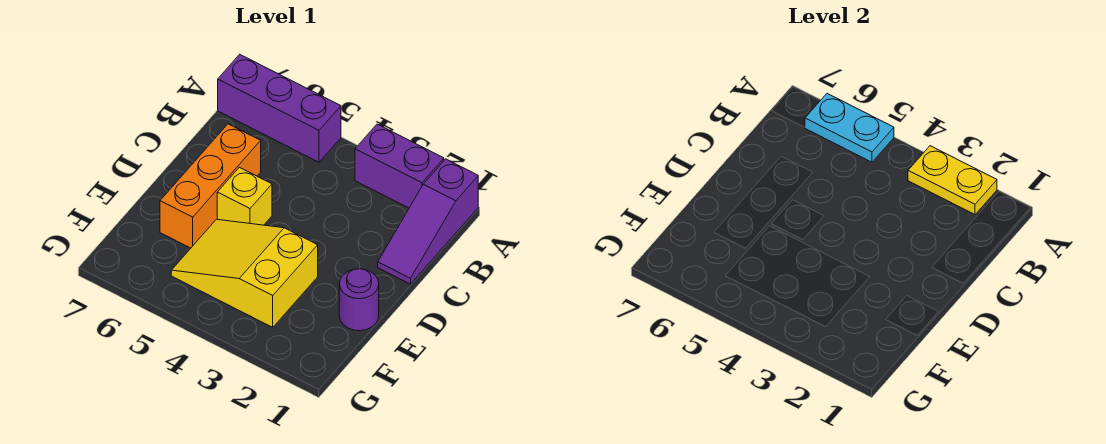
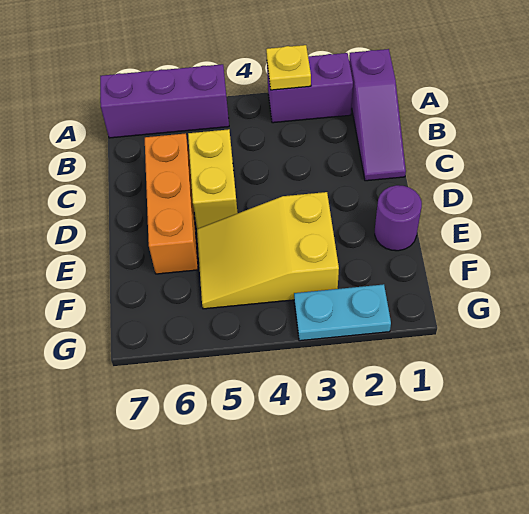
yellow 1x2 plate [908,146,997,215] -> yellow 1x1 plate [266,45,311,90]
cyan 1x2 plate [805,93,894,162] -> cyan 1x2 plate moved to [294,284,391,341]
yellow 1x1 brick [217,167,272,225] -> yellow 1x2 brick [188,129,238,229]

